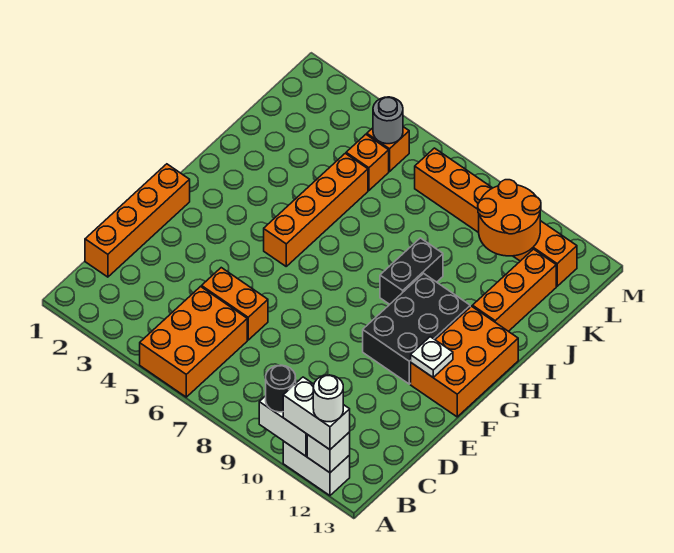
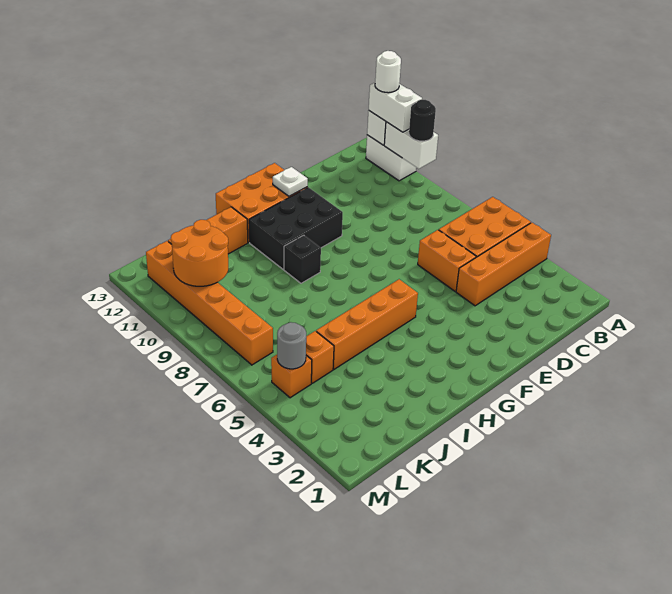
orange 1x4 brick [85,164,190,277] -> orange 1x4 brick moved to [456,223,551,306]
black 1x2 brick [380,238,443,304] -> black 1x1 brick [284,235,321,283]

